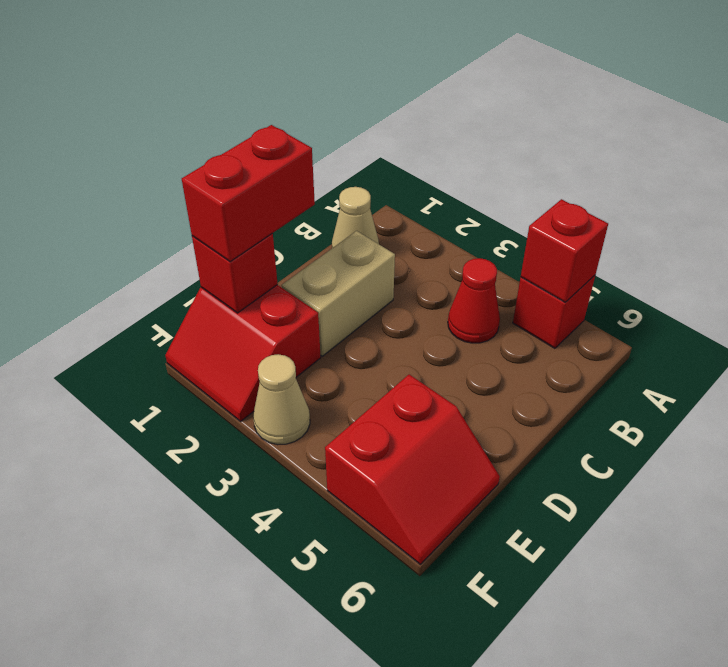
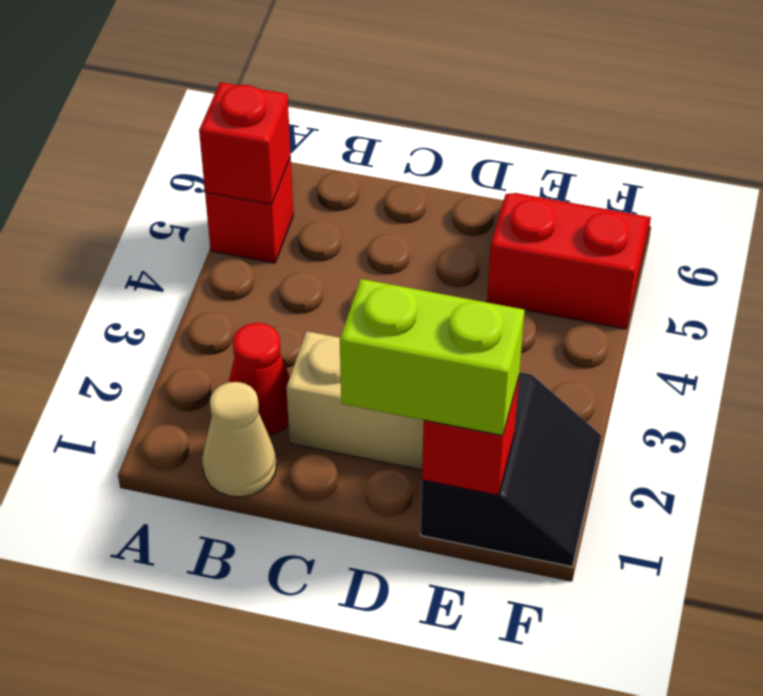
red 1x1 cone [448,258,500,343] -> red 1x1 cone moved to [229,323,290,435]
red 1x2 brick [182,125,315,262] -> lime 1x2 brick [340,279,525,436]
red 2x2 slope [165,285,321,421] -> black 2x2 slope [421,372,601,567]
tan 1x1 cone [253,354,310,445] -> none

